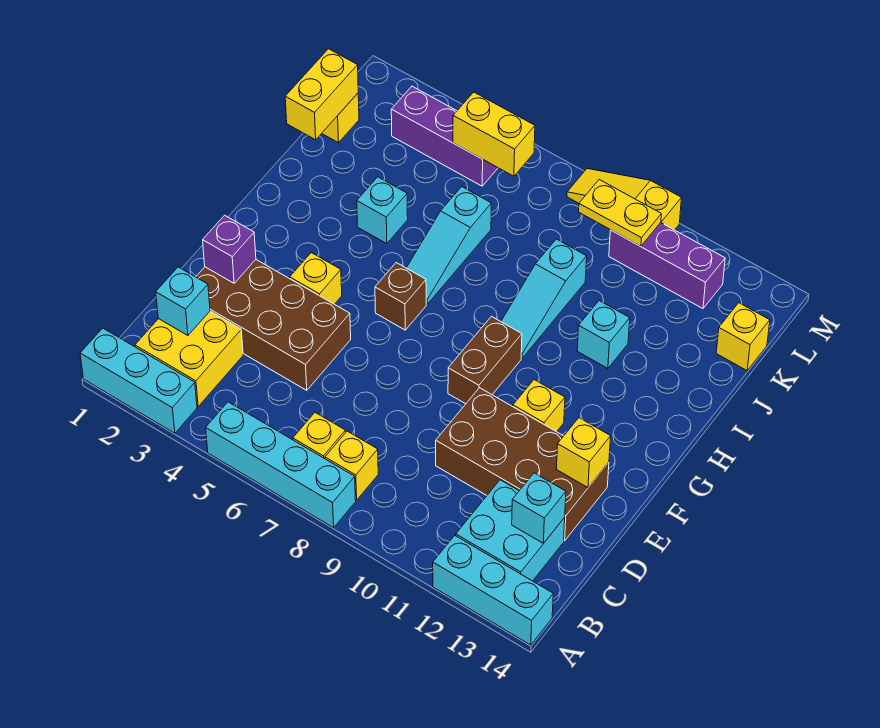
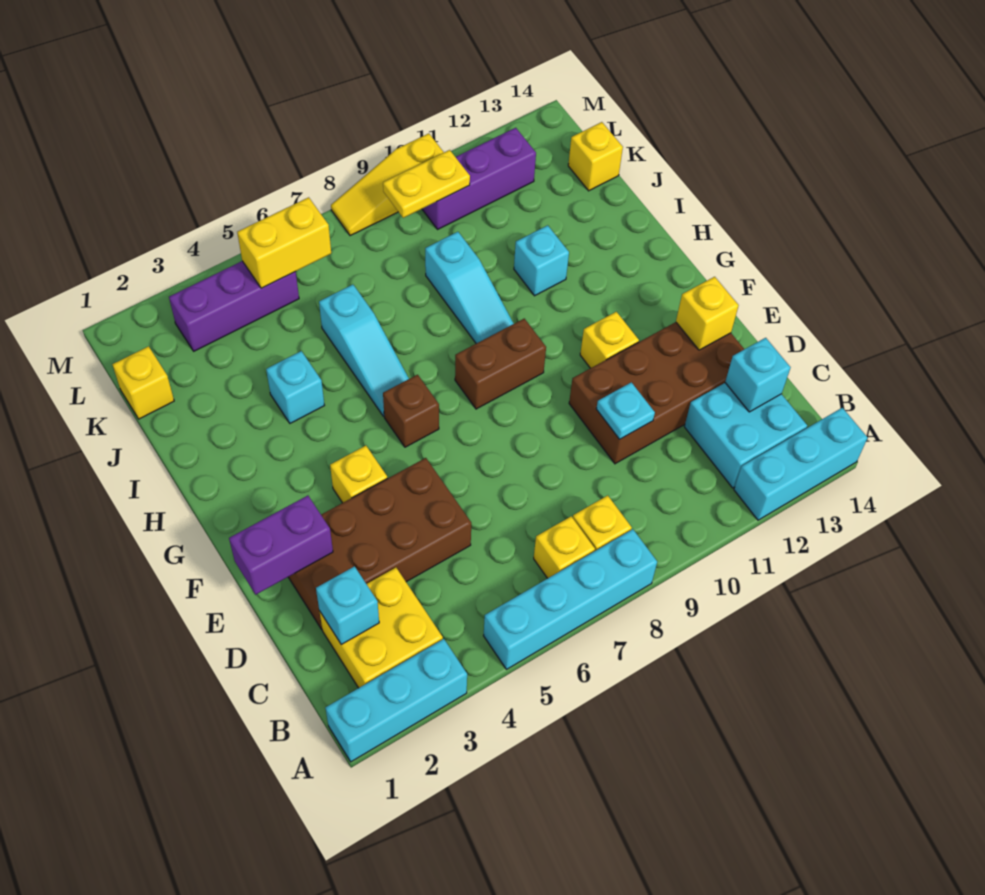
none -> cyan 1x1 plate [596,382,655,439]
purple 1x1 brick [203,215,256,283] -> purple 1x2 brick [229,496,333,595]
brown 1x2 brick [448,317,522,404] -> brown 1x2 brick turned to [455,319,546,409]
yellow 1x2 brick [285,49,358,140] -> none

